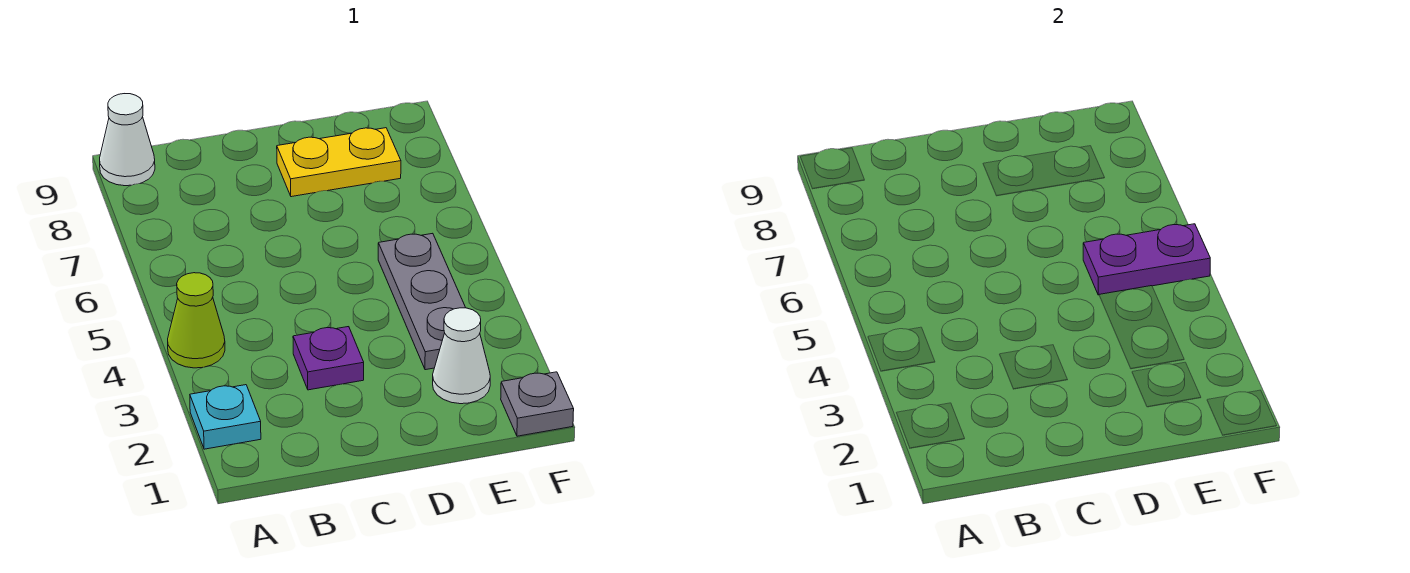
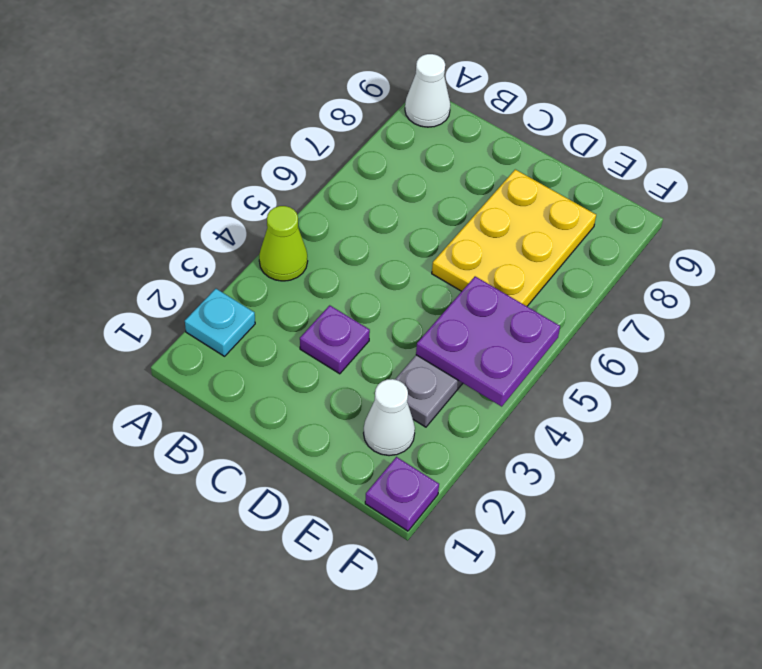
yellow 1x2 plate [277,128,401,197] -> yellow 2x3 plate [432,169,596,306]
purple 1x2 plate [1083,224,1210,295] -> purple 2x2 plate [416,276,560,407]
grey 1x1 plate [501,372,574,436] -> purple 1x1 plate [365,457,439,531]

